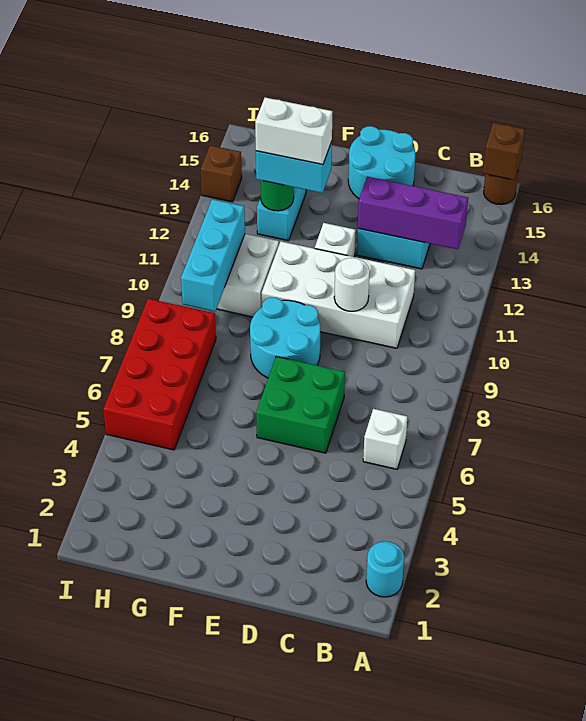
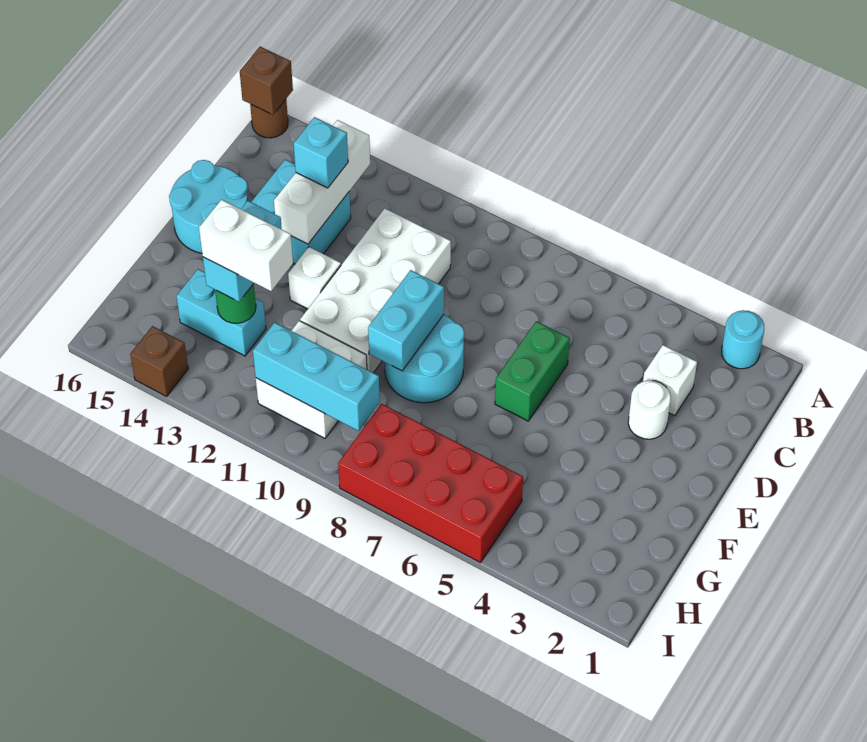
white 1x1 brick [363,409,407,469] -> white 1x1 brick moved to [643,345,697,416]
purple 1x3 brick [358,177,468,249] -> white 1x3 brick [274,120,370,244]
none -> cyan 1x1 brick [294,117,348,188]
green 2x2 brick [256,357,345,453] -> green 1x2 brick [495,321,570,421]
white 1x1 round brick [334,258,370,311] -> white 1x1 round brick moved to [628,380,671,439]
none -> cyan 1x2 brick [368,270,444,371]
white 1x2 brick [255,97,333,165] -> white 1x2 brick turned to [199,200,293,291]

